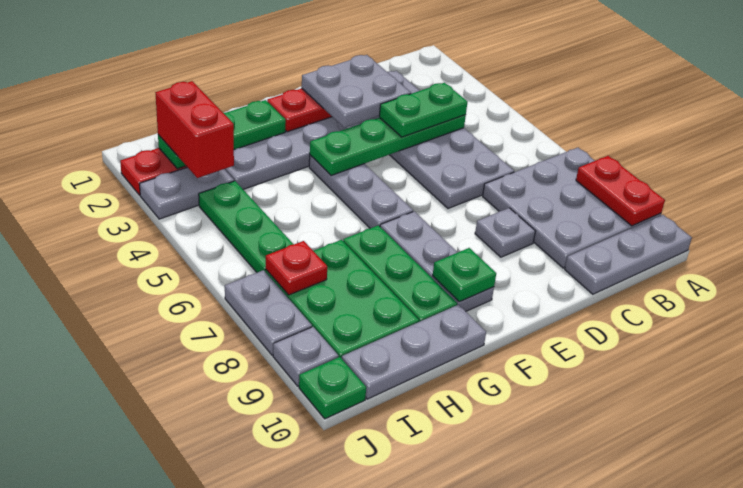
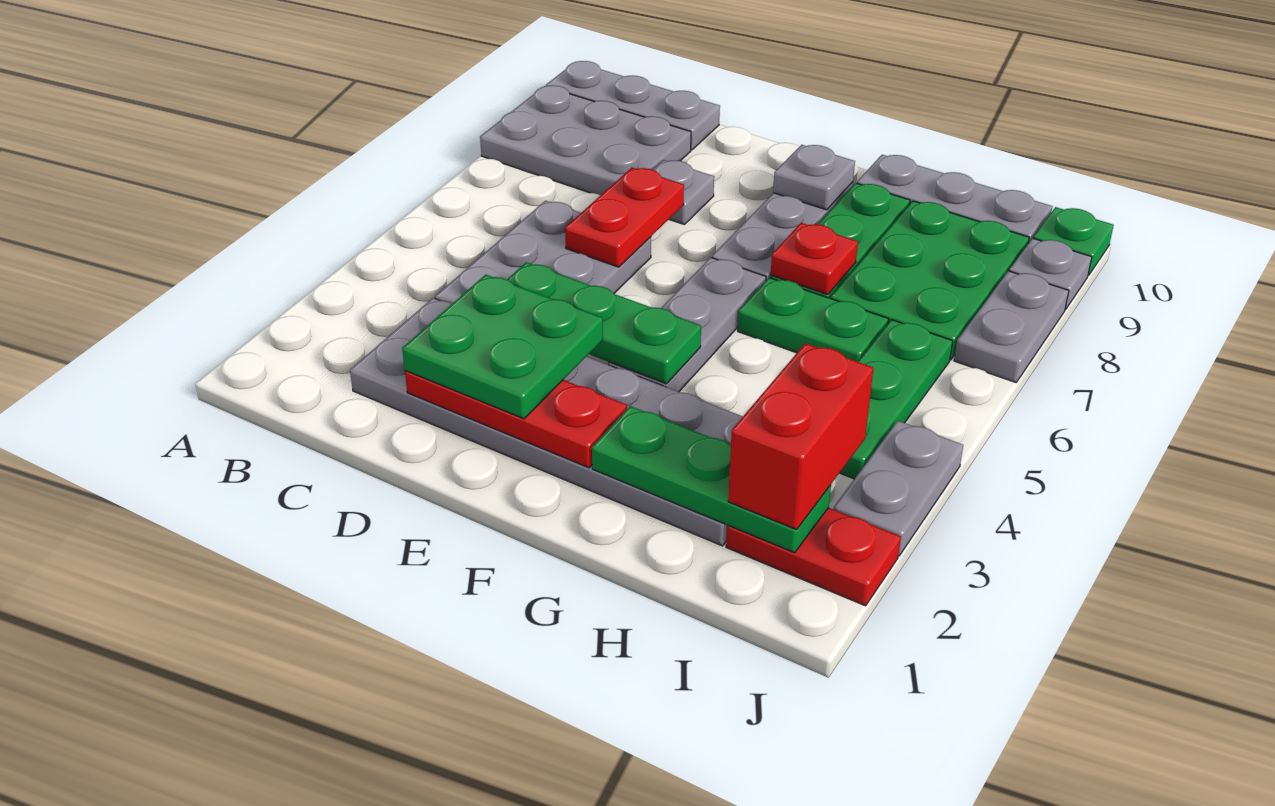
grey 3x3 plate [483,148,661,268] -> grey 2x3 plate [480,85,691,195]
red 1x2 plate [576,156,665,226] -> red 1x2 plate moved to [565,168,684,267]
green 1x4 plate [310,115,466,175] -> green 1x3 plate [507,262,701,384]
green 1x2 plate [379,83,467,137] -> green 1x2 plate moved to [738,278,888,362]
grey 2x2 plate [302,55,411,128] -> green 2x2 plate [402,275,603,419]
green 1x1 plate [433,248,496,302] -> grey 1x1 plate [773,145,855,210]
grey 1x2 plate [140,167,234,219] -> grey 1x2 plate turned to [834,421,963,556]
red 1x1 plate [266,241,327,295] -> red 1x1 plate moved to [771,223,858,295]

